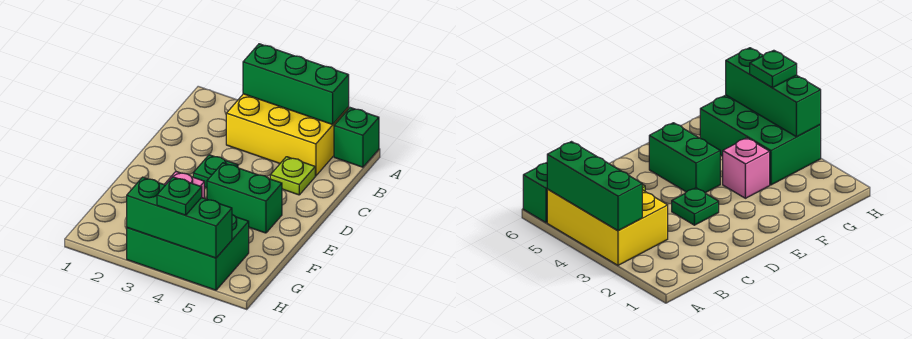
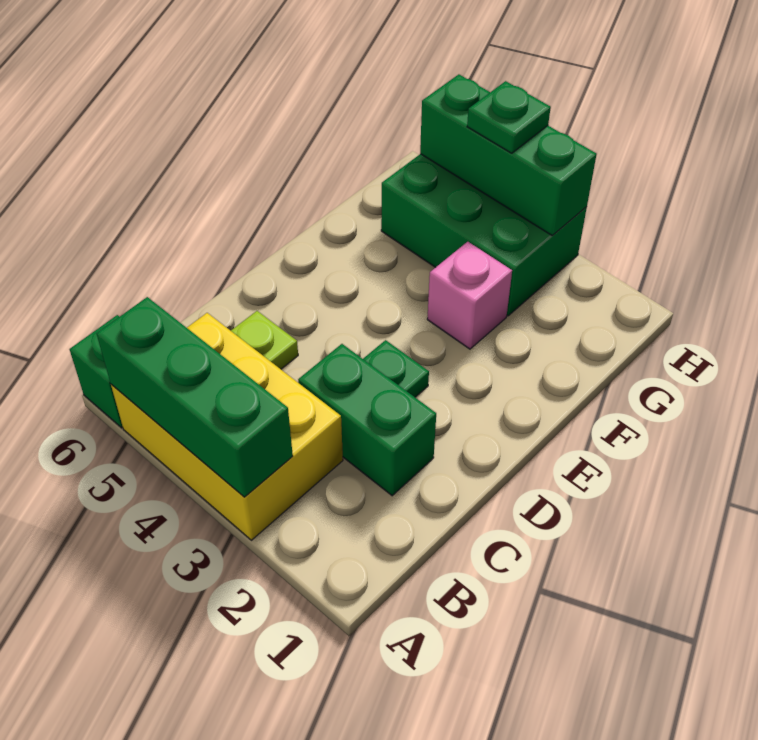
green 1x2 brick [207,163,282,233] -> green 1x2 brick moved to [298,344,436,496]

